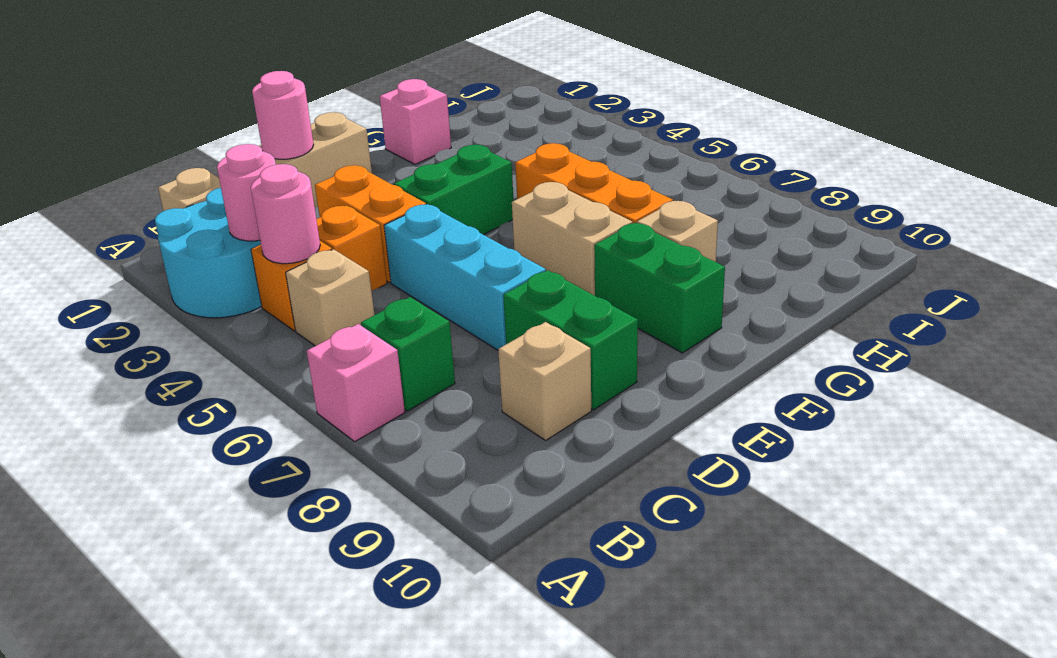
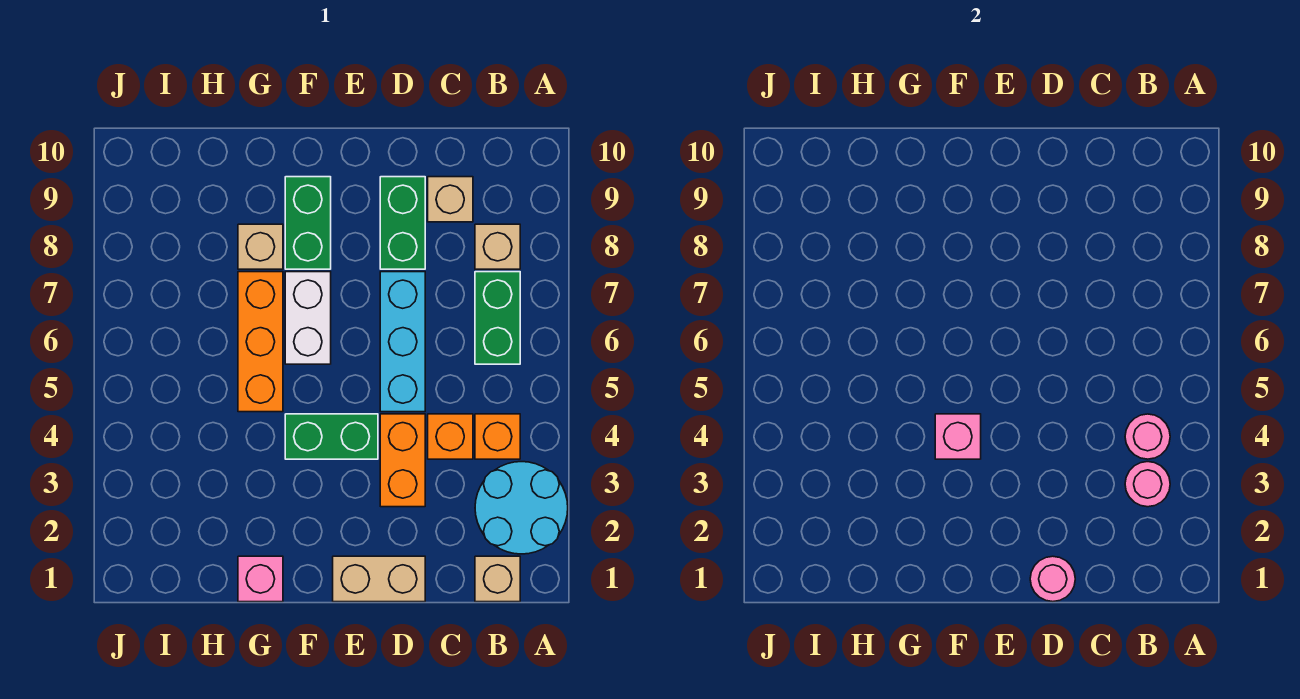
pink 1x1 brick [307,324,405,442] -> pink 1x1 brick moved to [935,414,981,459]
tan 1x1 brick [286,249,374,346] -> tan 1x1 brick moved to [475,224,520,269]
green 1x1 brick [361,297,455,411] -> green 1x2 brick [475,272,520,364]
tan 1x2 brick [512,182,633,296] -> white 1x2 brick [285,272,331,364]

